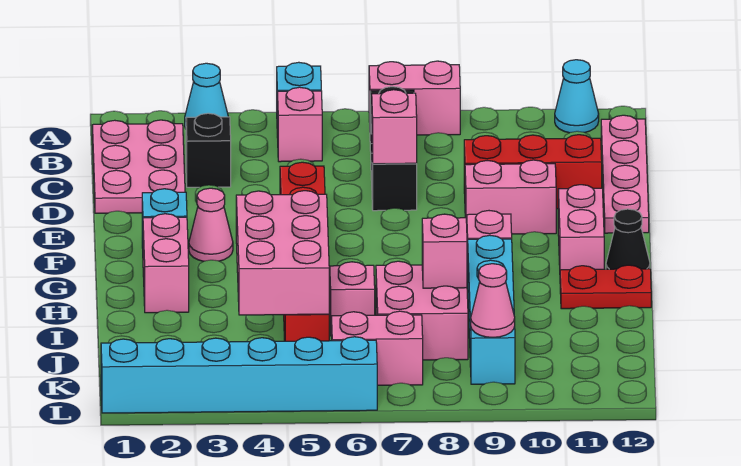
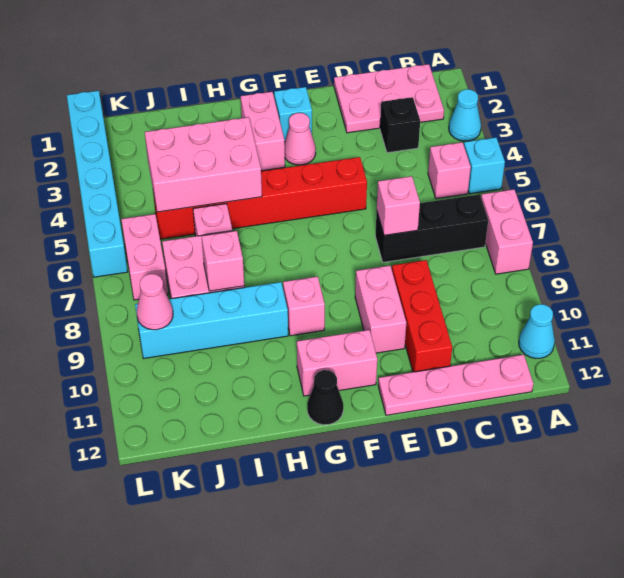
pink 1x2 brick [143,214,189,313] -> pink 1x2 brick turned to [241,92,285,171]
red 1x2 plate [560,265,651,309] -> none

